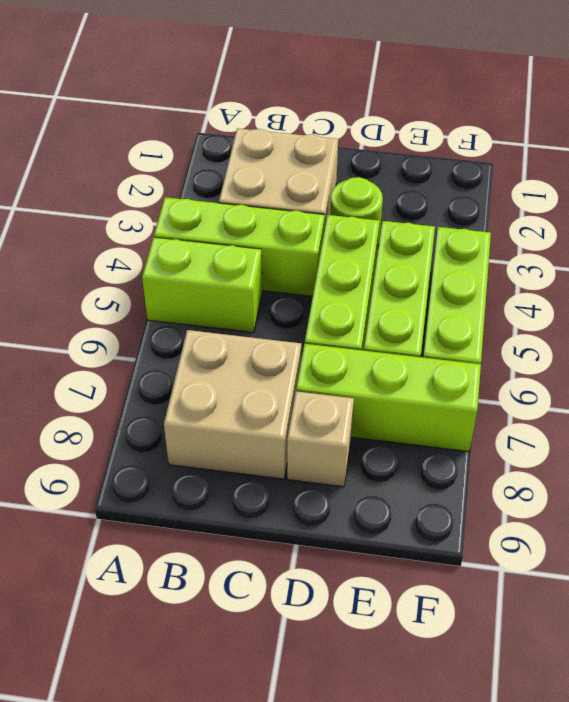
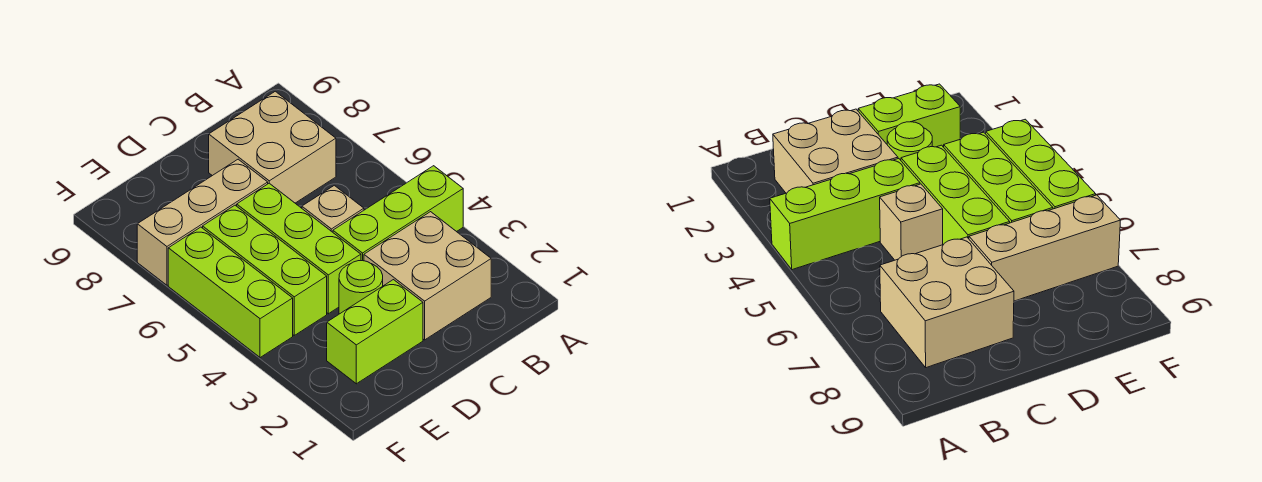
lime 1x2 brick [142,237,262,333] -> lime 1x2 brick moved to [327,280,423,384]
lime 1x3 brick [296,344,481,452] -> tan 1x3 brick [137,159,268,285]
tan 1x1 brick [287,391,354,487] -> tan 1x1 brick moved to [302,185,364,232]

